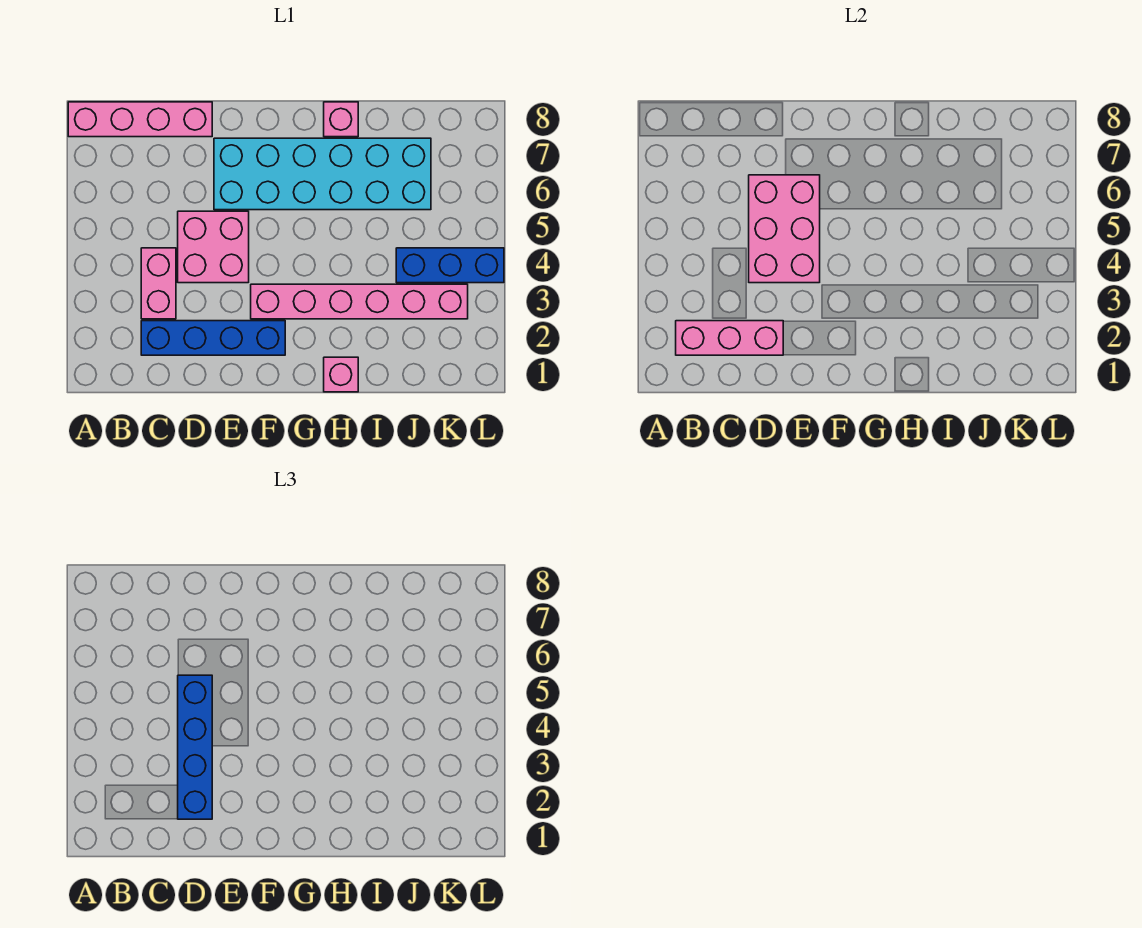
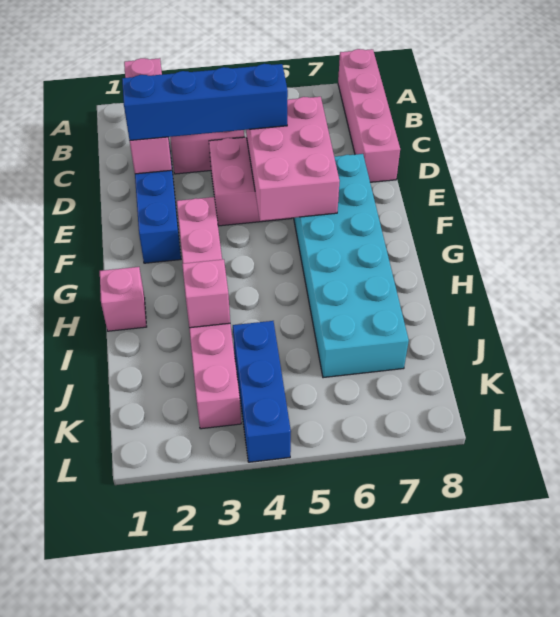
pink 2x3 brick [749,175,820,283] -> pink 2x3 brick turned to [246,97,340,221]
pink 1x1 brick [324,102,358,137] -> pink 1x1 brick moved to [182,259,230,328]

